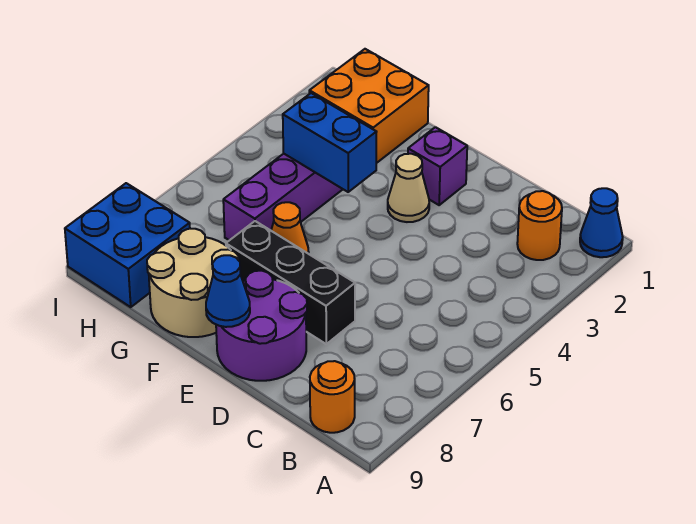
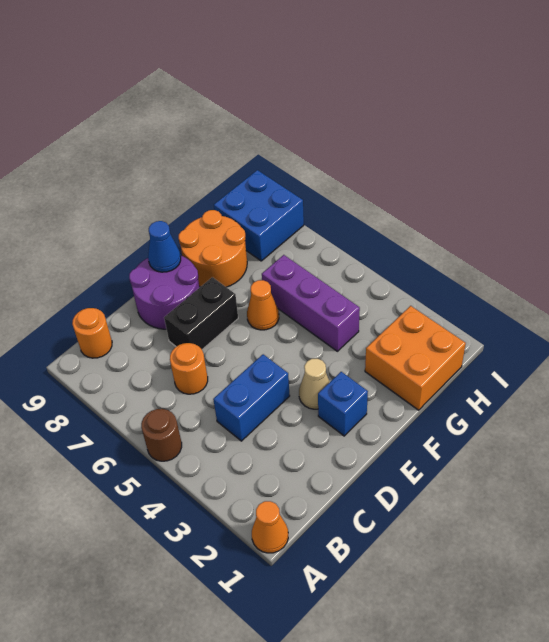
blue 1x1 cone [580,188,623,257] -> orange 1x1 cone [252,501,288,553]
none -> brown 1x1 round brick [141,409,182,461]
orange 1x1 round brick [517,191,562,260] -> orange 1x1 round brick moved to [170,343,208,394]
black 1x3 brick [226,221,355,344] -> black 1x2 brick [164,277,238,349]
purple 1x1 brick [408,127,467,205] -> blue 1x1 brick [318,372,368,436]
blue 1x2 brick [283,93,376,192] -> blue 1x2 brick moved to [213,354,290,441]
tan 2x2 round brick [147,229,239,337] -> orange 2x2 round brick [179,210,247,287]

